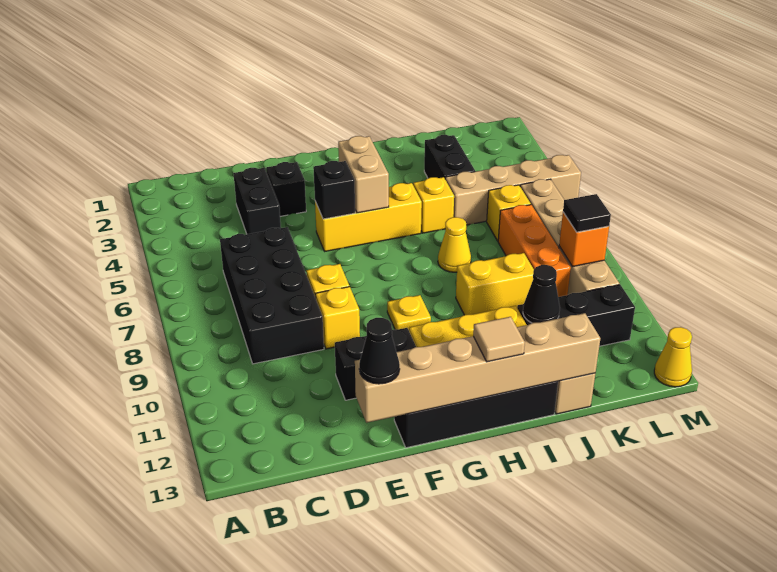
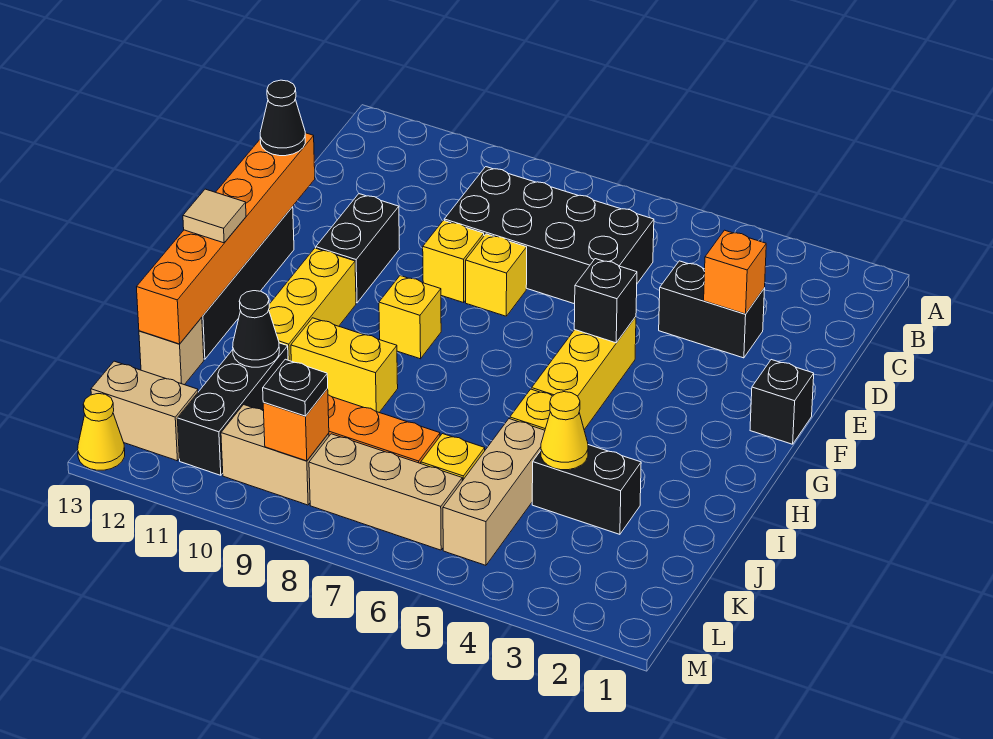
none -> orange 1x1 brick [704,230,766,314]
black 1x1 brick [266,162,306,216] -> black 1x1 brick moved to [750,360,814,444]
tan 1x6 brick [355,313,600,423] -> orange 1x6 brick [137,133,315,344]
tan 1x2 brick [338,136,389,213] -> tan 1x2 brick moved to [91,361,198,461]
yellow 1x1 plate [387,295,431,330] -> yellow 1x1 brick [379,276,441,359]
yellow 1x1 cone [438,217,471,272] -> yellow 1x1 cone moved to [541,392,588,470]
yellow 1x2 brick [456,253,534,315] -> yellow 1x2 brick turned to [291,318,398,412]
tan 1x4 brick [445,155,581,225] -> tan 1x3 brick [443,419,545,565]
black 1x1 tile [563,194,611,232] -> black 1x1 plate [263,359,328,416]

